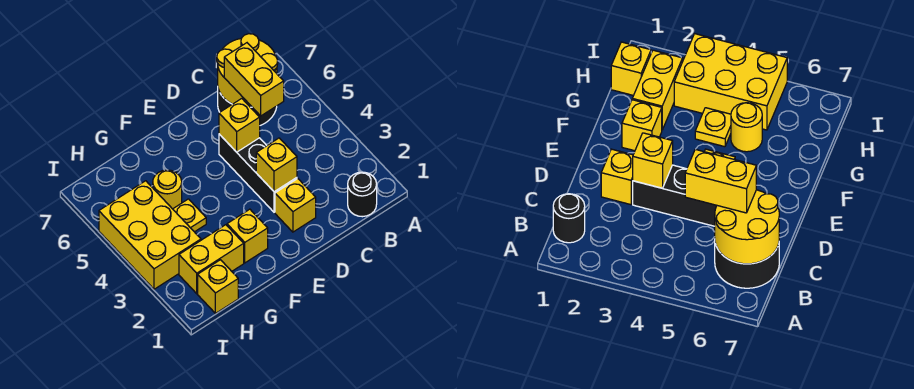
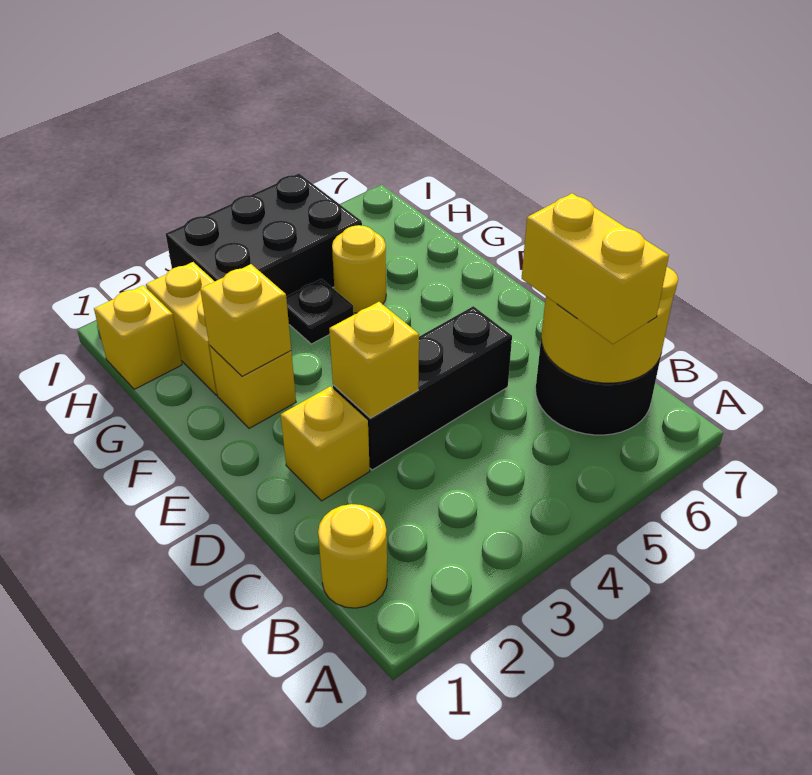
black 1x1 round brick [348,172,377,217] -> yellow 1x1 round brick [318,504,387,608]
yellow 1x2 brick [224,43,284,116] -> yellow 1x2 brick turned to [522,193,669,344]
yellow 1x1 brick [219,99,260,152] -> yellow 1x1 brick moved to [200,264,291,376]
yellow 1x1 plate [173,199,206,232] -> black 1x1 plate [286,279,354,344]
yellow 2x3 brick [99,181,201,289] -> black 2x3 brick [166,173,362,296]

